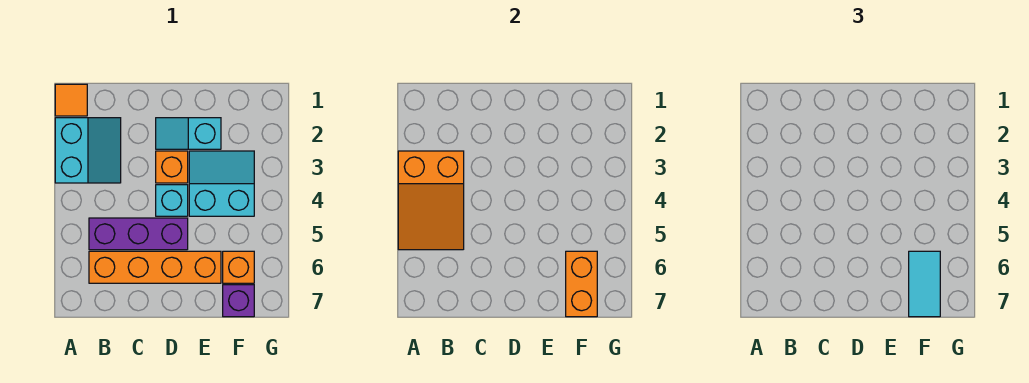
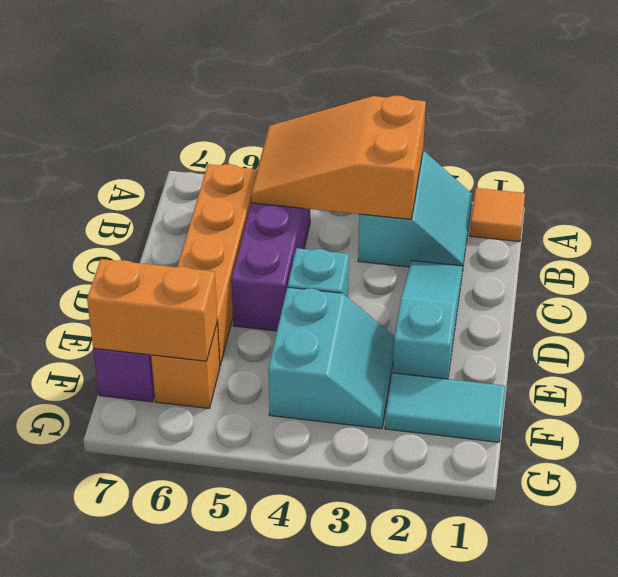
cyan 2x2 slope [55,118,121,183] -> cyan 2x2 slope turned to [358,151,472,267]
cyan 1x2 slope [156,118,221,149] -> cyan 1x3 slope [393,261,463,379]
orange 1x1 brick [156,151,188,183] -> none
cyan 1x2 tile [909,251,940,317] -> cyan 1x2 tile moved to [385,373,505,442]

